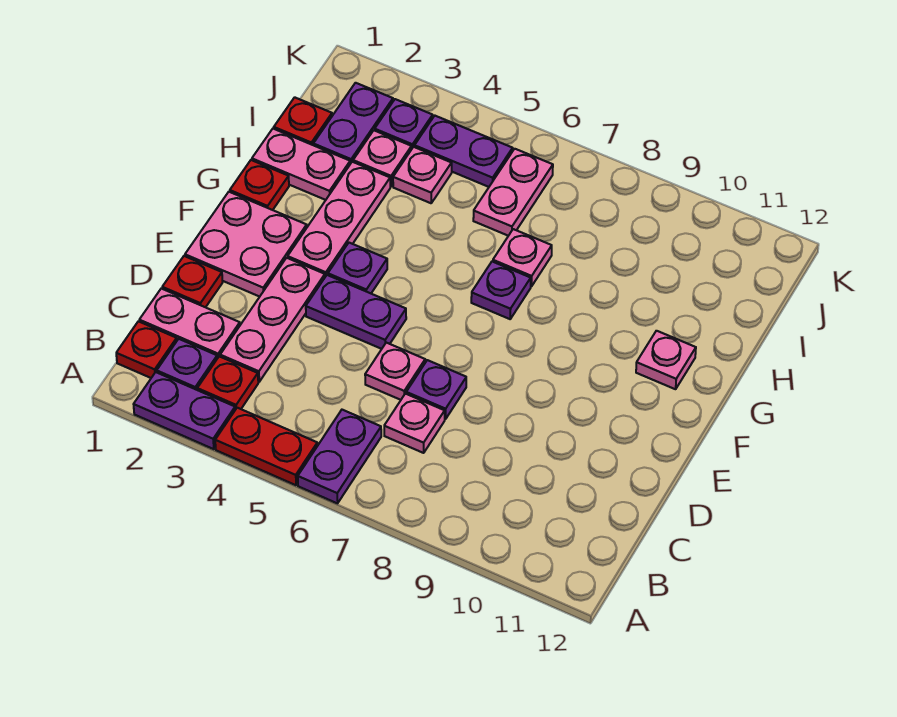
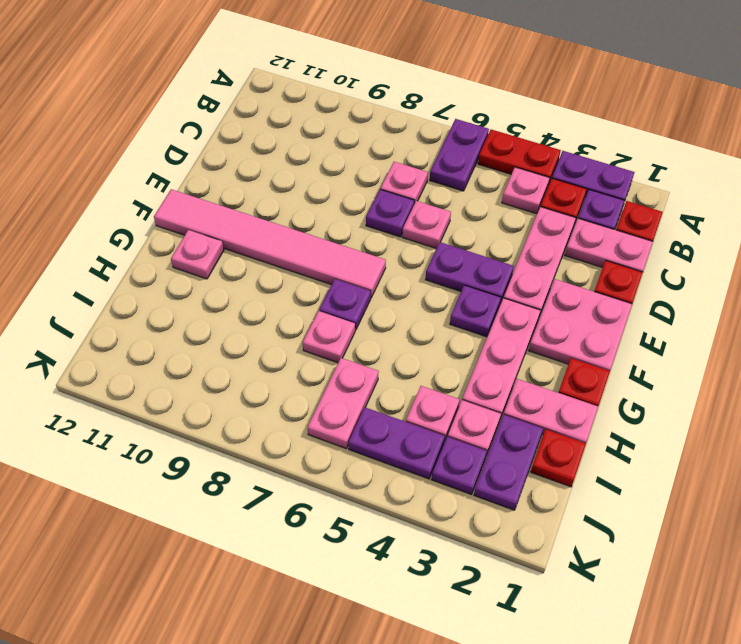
none -> pink 1x1 plate [502,167,549,214]
none -> pink 1x6 tile [154,189,386,298]

